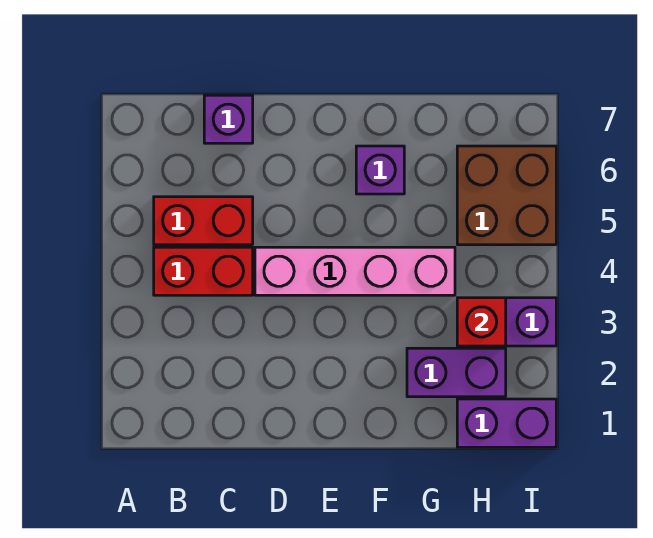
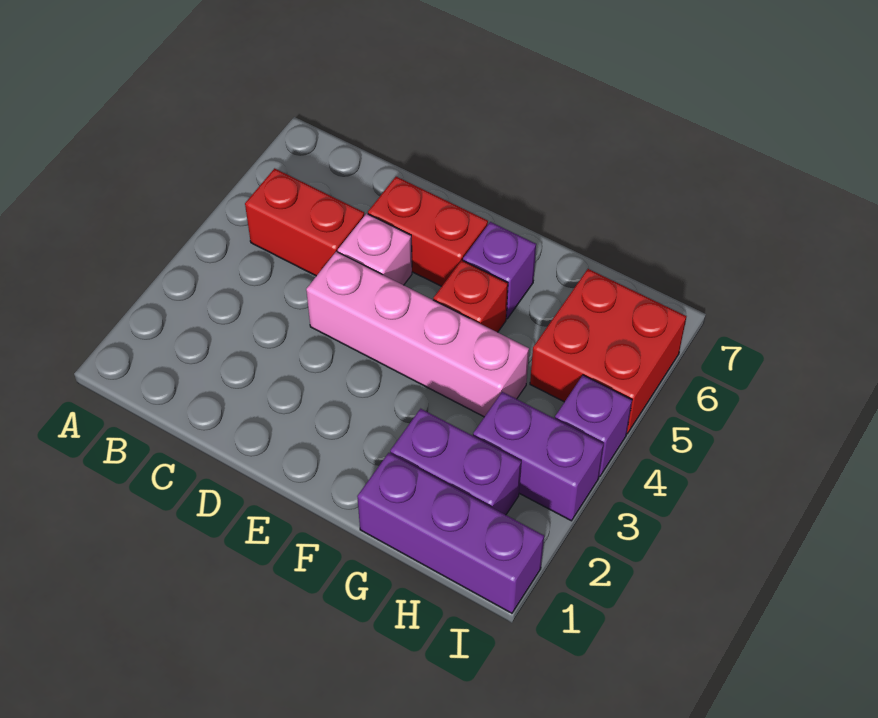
red 1x2 brick [154,247,253,295] -> red 1x2 brick moved to [368,177,488,286]
purple 1x1 brick [204,95,253,143] -> purple 1x1 brick moved to [555,375,632,477]
none -> pink 1x1 brick [338,214,412,285]
purple 1x2 brick [457,399,556,447] -> purple 1x3 brick [357,453,544,613]
red 1x1 brick [457,298,506,346] -> red 1x1 brick moved to [433,260,508,332]
brown 2x2 brick [457,146,556,245] -> red 2x2 brick [530,269,686,434]

